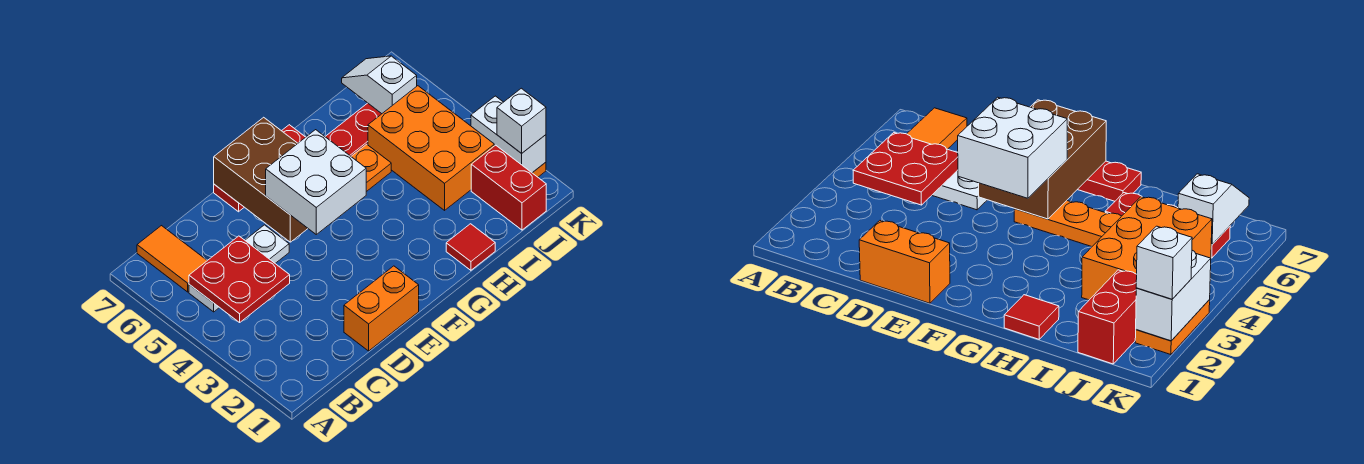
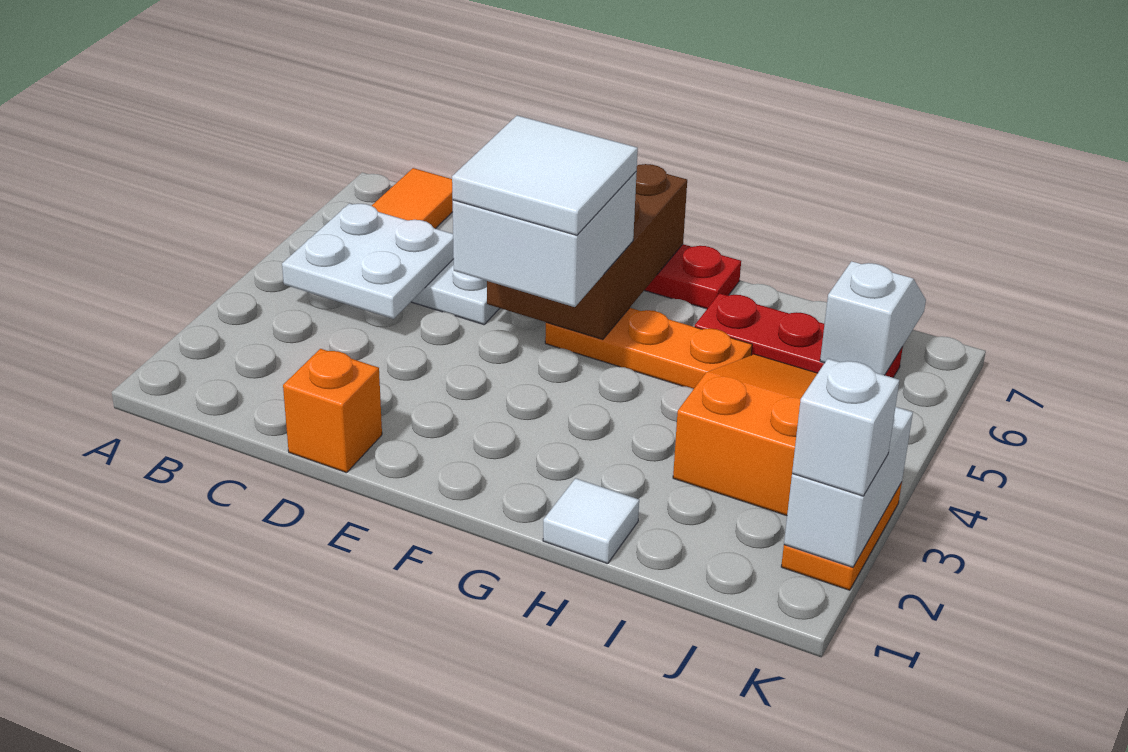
red 2x2 plate [189,236,290,322] -> white 2x2 plate [282,204,454,319]
orange 1x2 brick [344,266,419,351] -> orange 1x1 brick [283,349,382,473]
none -> white 2x2 tile [452,115,638,235]
red 1x1 tile [446,224,495,270] -> white 1x1 tile [543,478,639,564]
orange 2x3 brick [368,86,494,210] -> orange 2x3 slope [673,354,818,516]
red 1x2 brick [471,145,546,230] -> none

